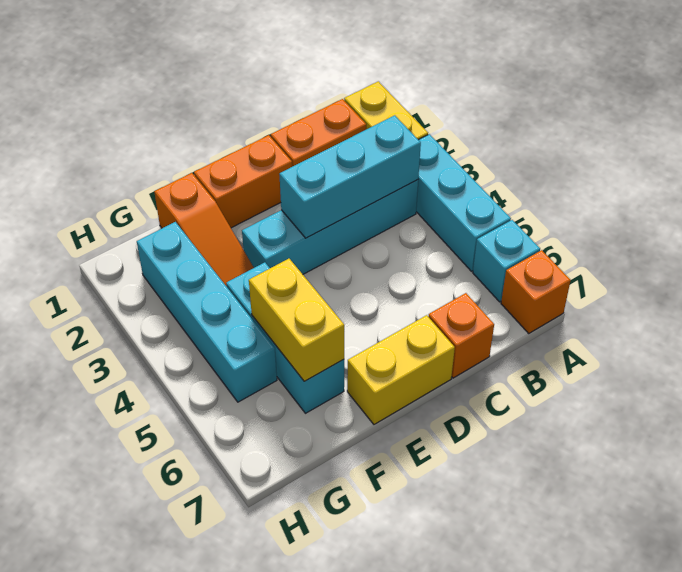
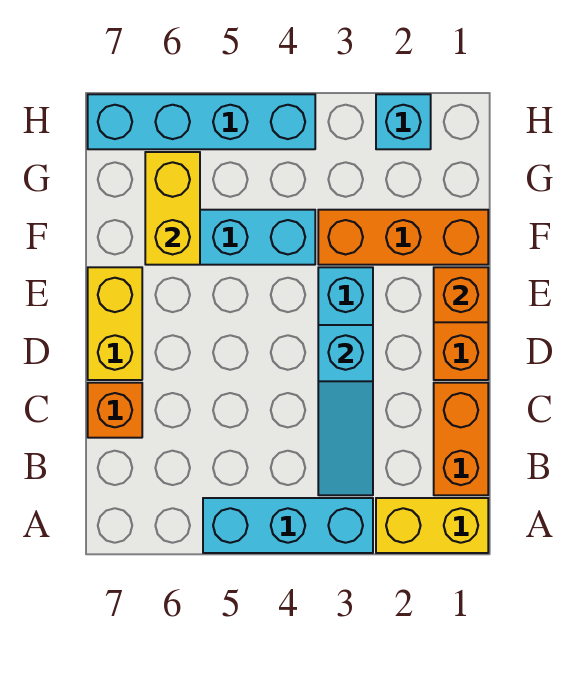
cyan 1x1 brick [473,220,540,302] -> cyan 1x1 brick moved to [376,94,431,149]
orange 1x1 brick [501,250,571,333] -> orange 1x1 brick moved to [434,267,488,322]
cyan 1x3 brick [279,115,421,238] -> cyan 1x3 slope [318,325,373,495]
orange 1x3 slope [154,173,254,285] -> orange 1x3 brick [318,210,488,265]
yellow 1x2 brick [249,259,344,381] -> yellow 1x2 brick turned to [145,152,200,265]
cyan 1x4 brick [137,222,277,402] -> cyan 1x4 brick moved to [88,94,315,149]

